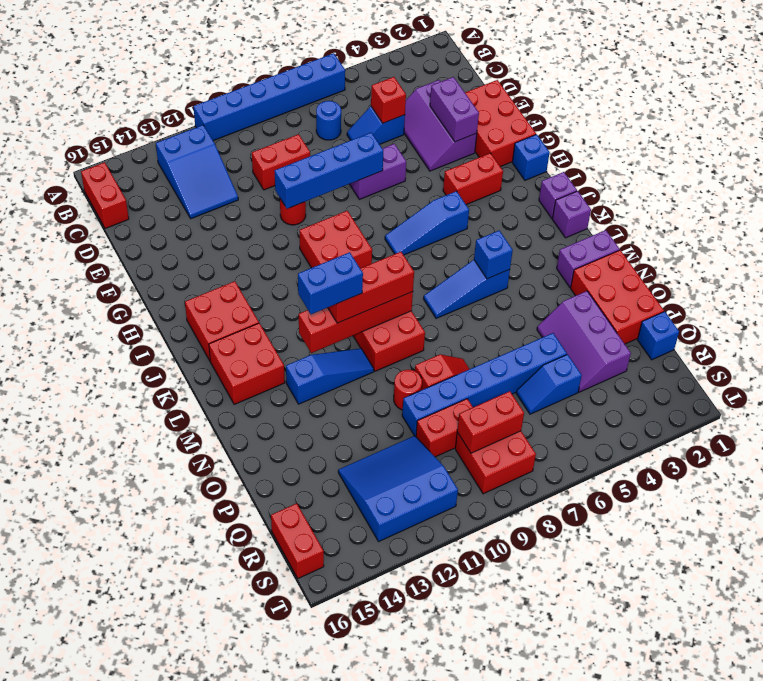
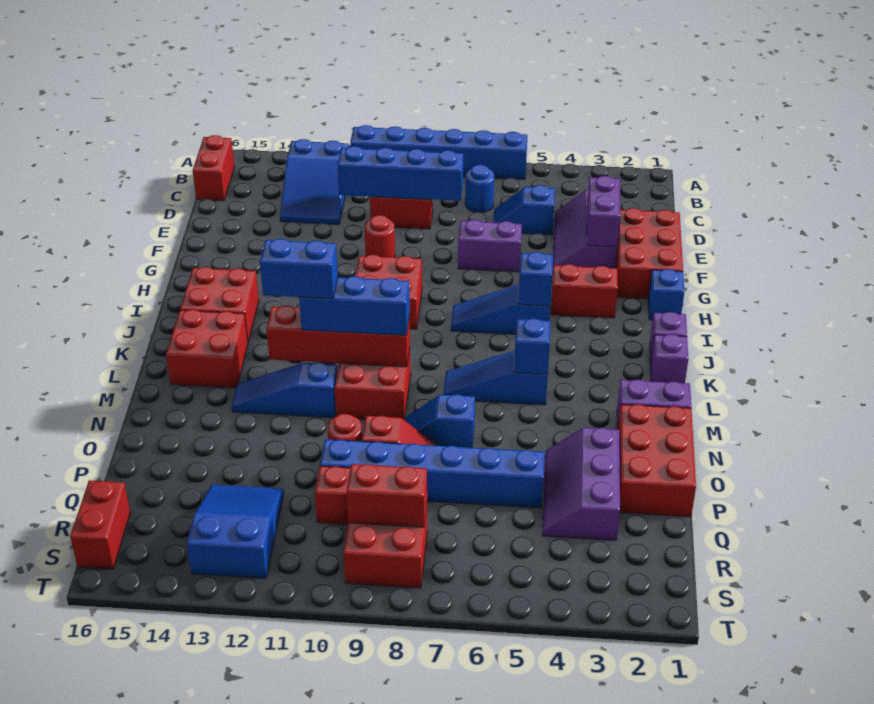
red 1x1 brick [371,77,406,123] -> none
blue 1x4 brick [275,133,383,209] -> blue 1x4 brick moved to [338,146,463,201]
red 1x3 brick [328,252,414,323] -> blue 1x3 brick [299,276,410,335]
blue 1x3 slope [286,348,374,404] -> blue 1x3 slope turned to [232,362,337,418]
blue 1x1 brick [638,312,679,360] -> blue 1x1 brick moved to [518,252,553,306]
blue 1x2 slope [516,354,582,414] -> blue 1x2 slope moved to [405,394,475,448]
blue 3x3 slope [338,436,458,541] -> blue 2x3 slope [187,484,284,578]

